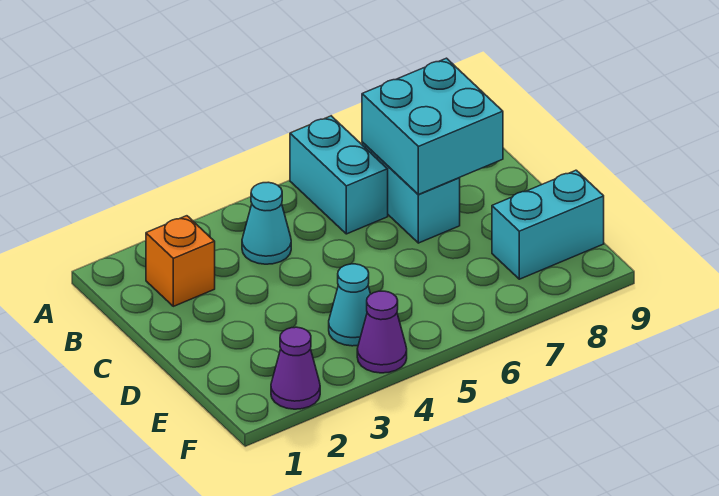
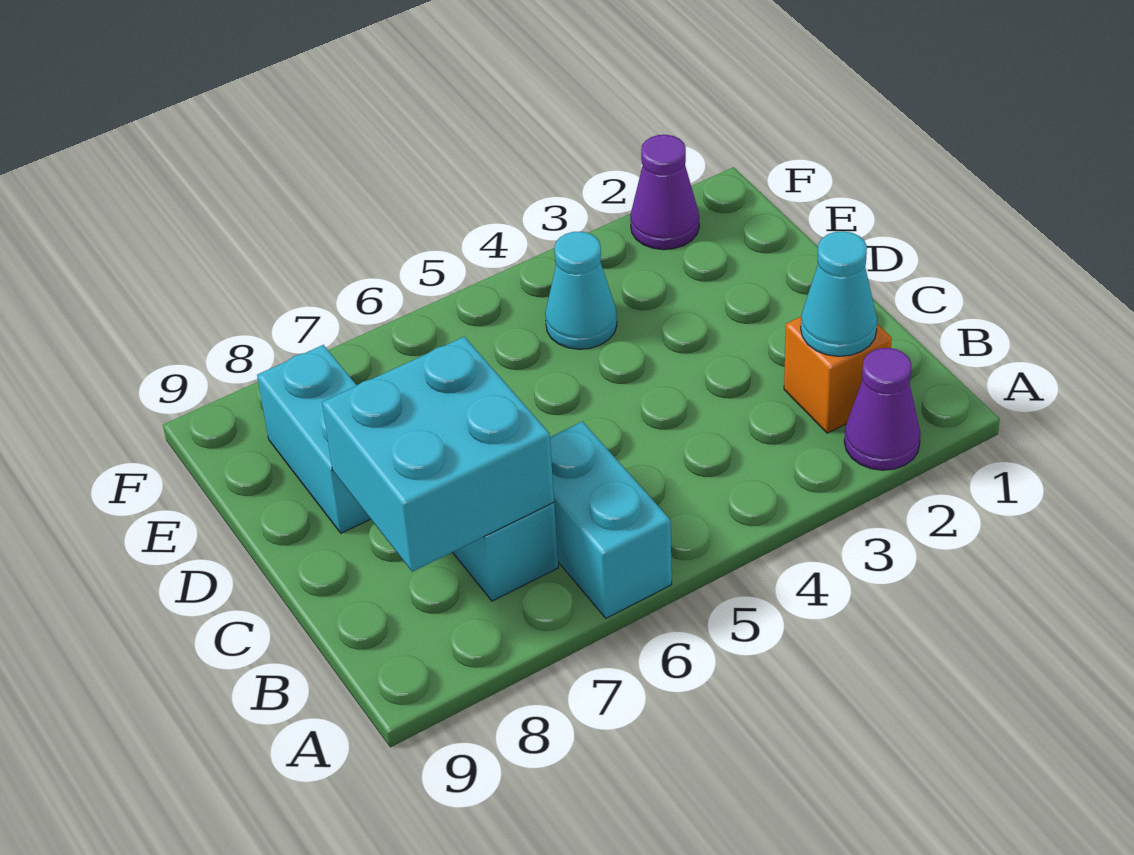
cyan 1x1 cone [242,182,291,264] -> cyan 1x1 cone moved to [801,231,877,356]
cyan 1x2 brick [492,170,604,279] -> cyan 1x2 brick turned to [257,345,370,533]
purple 1x1 cone [357,291,407,373] -> purple 1x1 cone moved to [844,348,920,470]

